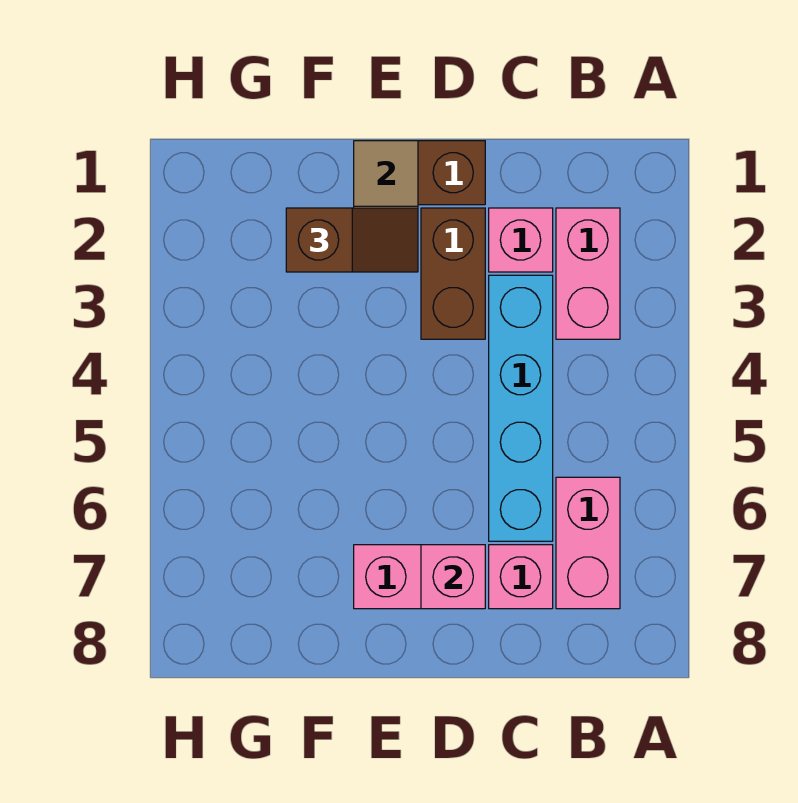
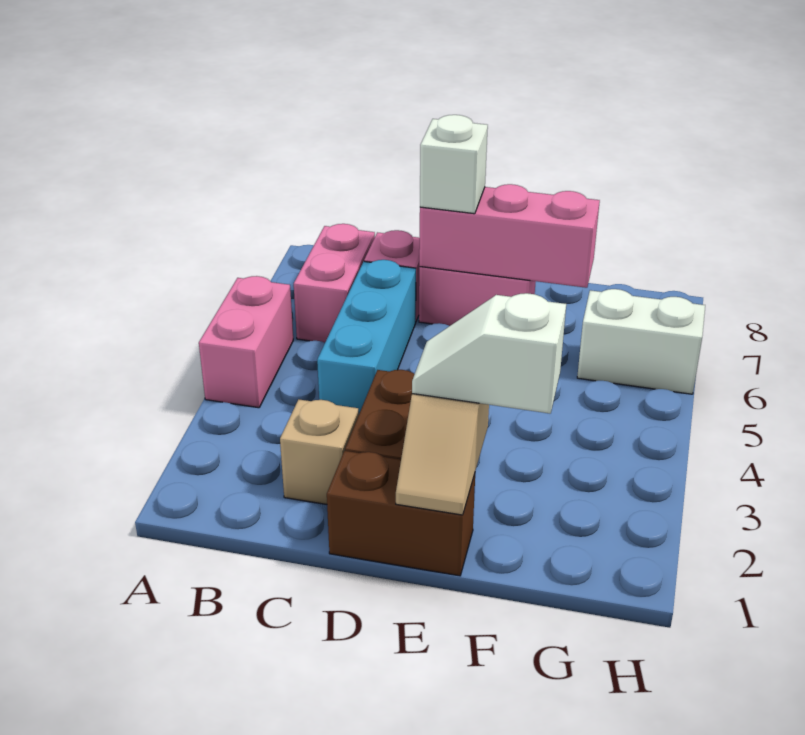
pink 1x2 brick [556,208,620,339] -> pink 1x2 brick moved to [199,276,293,408]
pink 1x1 brick [489,208,553,272] -> tan 1x1 brick [280,399,359,504]
cyan 1x4 brick [489,275,553,541] -> cyan 1x3 brick [317,260,416,414]
pink 1x1 brick [421,545,485,609] -> pink 1x3 brick [419,184,600,288]
none -> white 1x1 brick [420,115,488,214]
brown 1x2 slope [286,208,418,272] -> white 1x2 slope [412,293,566,414]
none -> white 1x2 brick [577,289,705,394]

